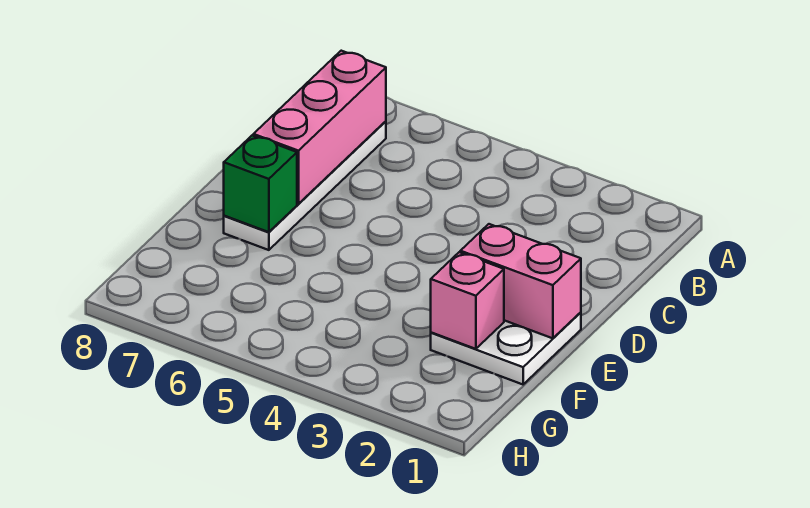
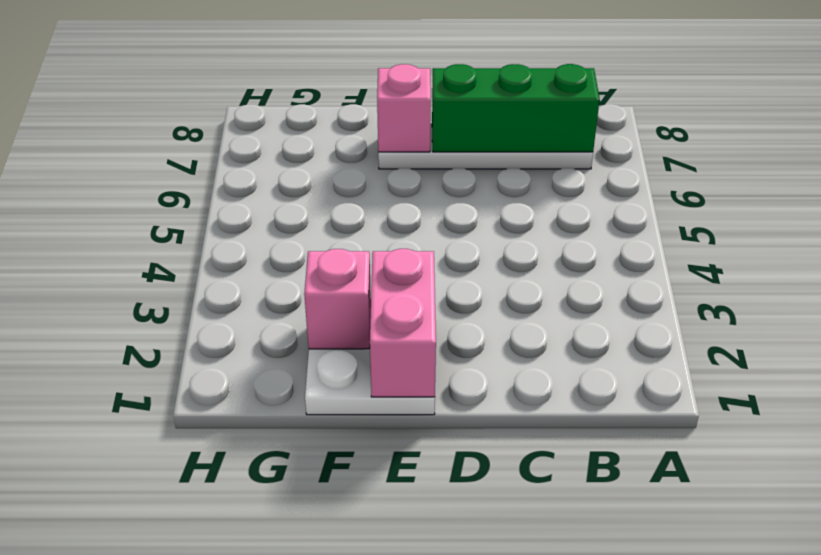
pink 1x3 brick [253,51,386,204] -> green 1x3 brick [432,64,600,152]
green 1x1 brick [224,135,297,232] -> pink 1x1 brick [377,64,431,152]

